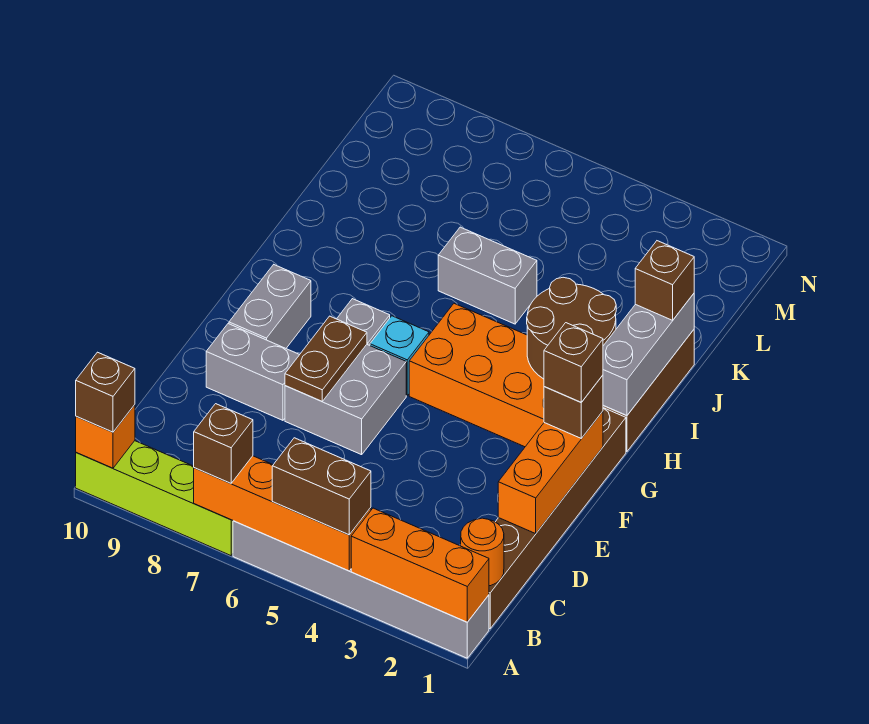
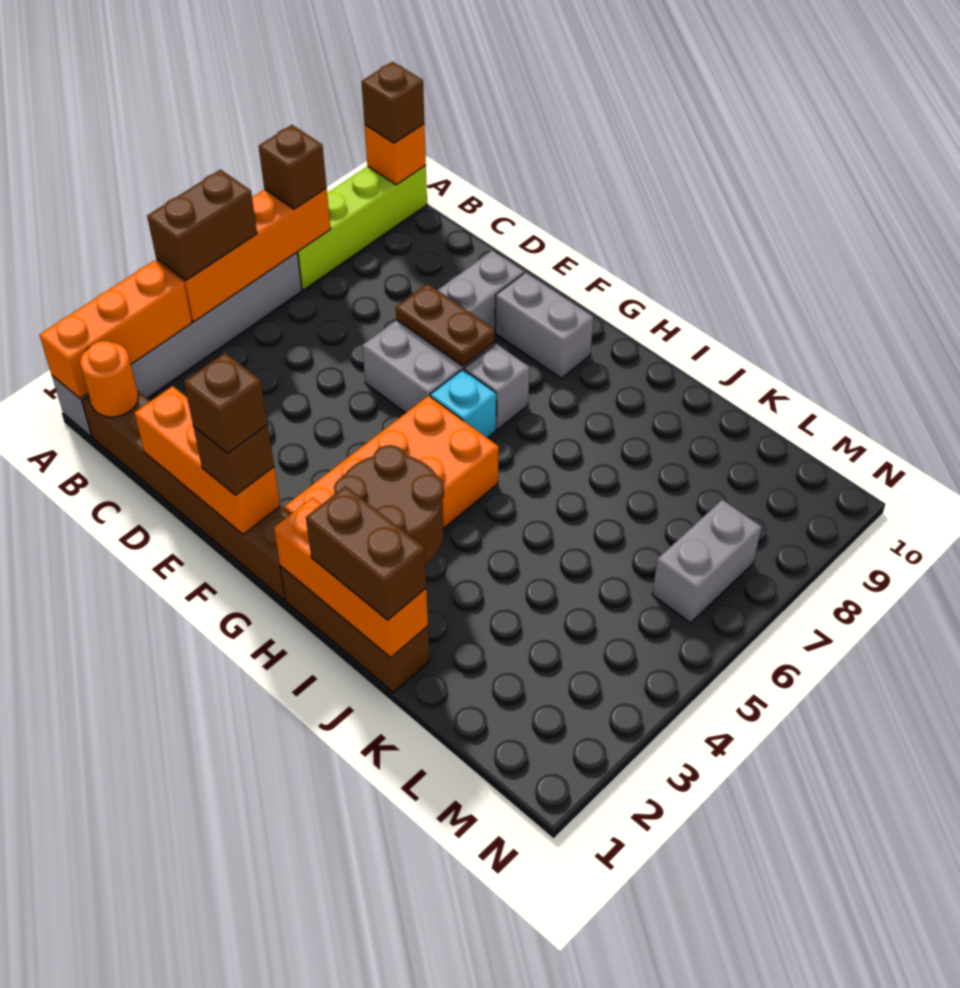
grey 1x3 brick [603,294,694,416] -> orange 1x3 brick [274,498,428,658]
brown 1x1 brick [635,241,694,320] -> brown 1x2 brick [306,486,426,620]
grey 1x2 brick [438,227,537,324] -> grey 1x2 brick moved to [652,500,761,623]

